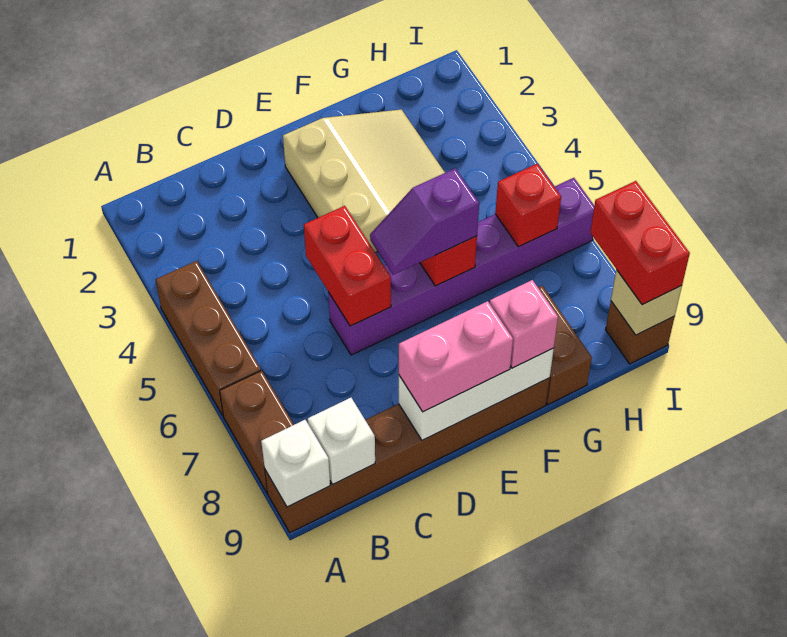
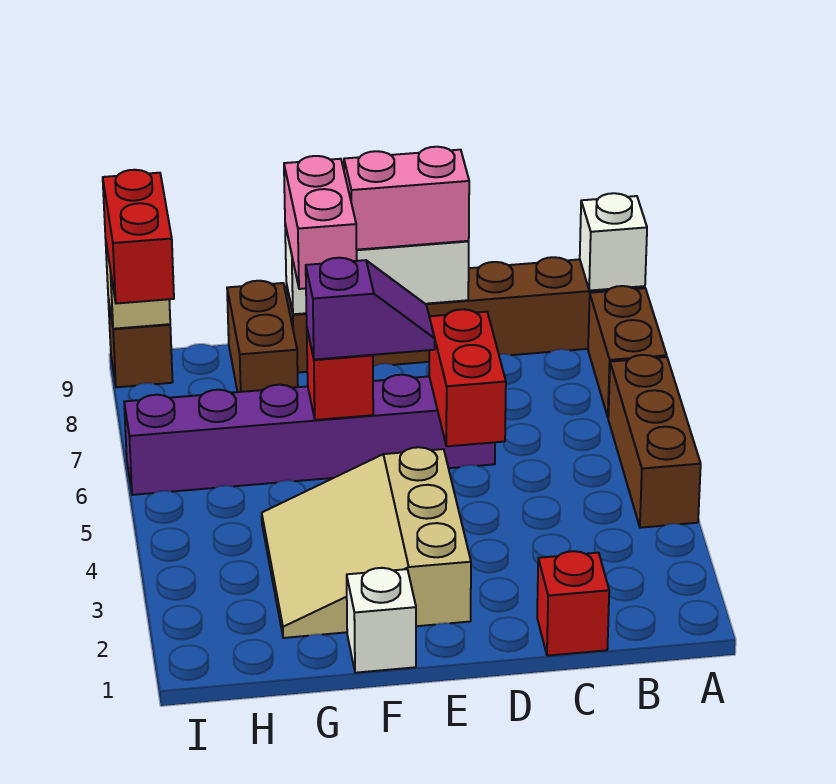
white 1x1 brick [308,398,375,484] -> white 1x1 brick moved to [347,568,416,673]
pink 1x1 brick [490,280,558,368] -> pink 1x2 brick [284,156,357,289]
red 1x1 brick [495,164,561,247] -> red 1x1 brick moved to [537,551,609,656]

